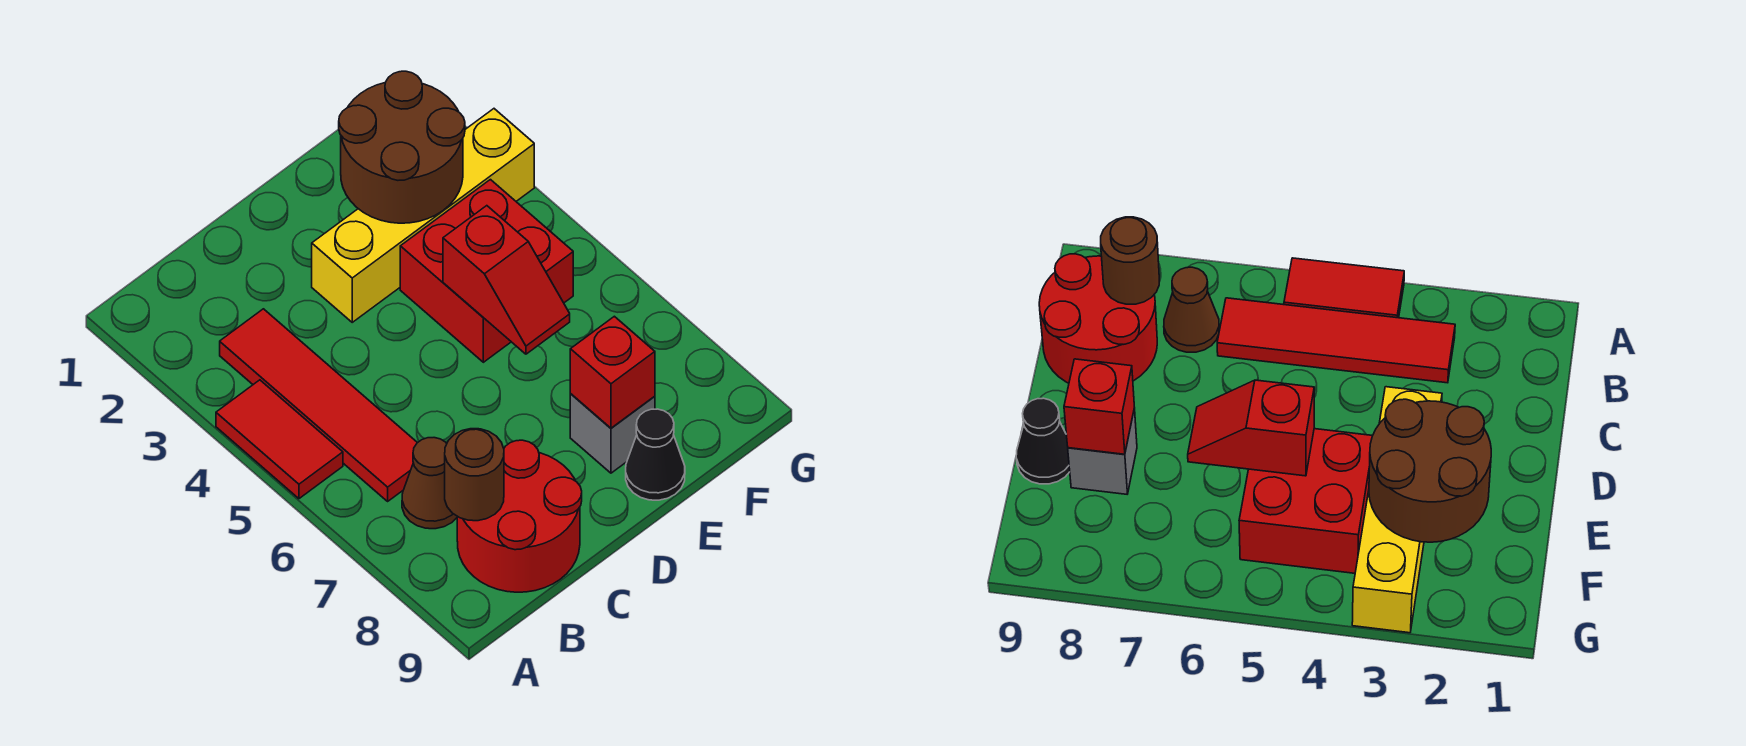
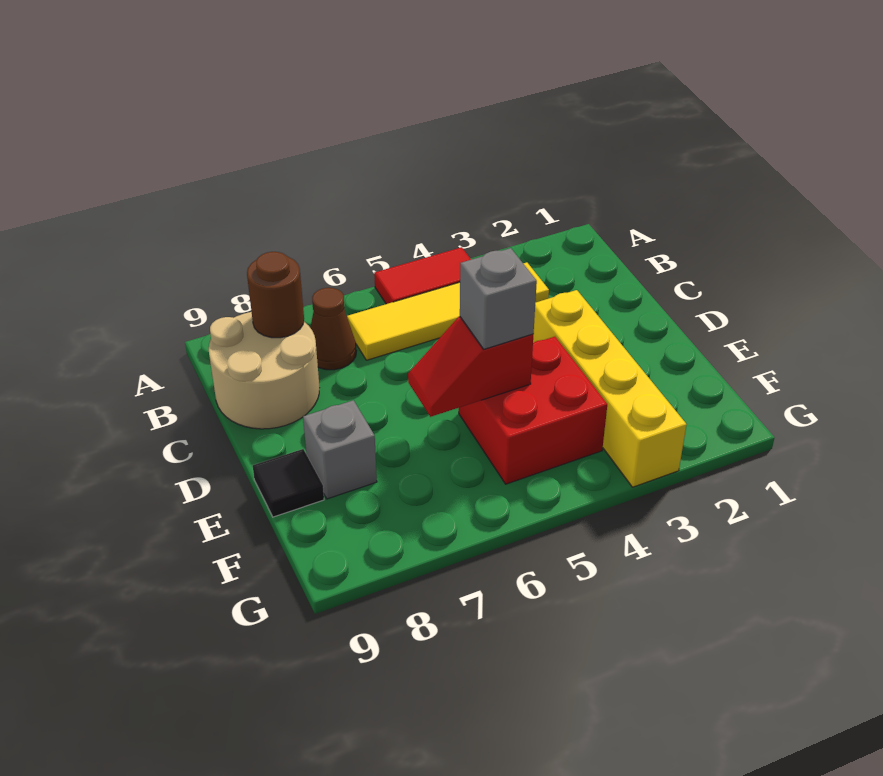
red 1x4 tile [220,309,417,501] -> yellow 1x4 tile [347,262,549,360]
red 2x2 round brick [457,440,582,592] -> tan 2x2 round brick [209,312,319,429]
brown 2x2 round brick [339,71,465,223] -> none
none -> grey 1x1 brick [460,248,537,349]
red 1x1 brick [570,316,655,428] -> none
black 1x1 cone [626,409,685,500] -> black 1x1 tile [253,449,324,517]

